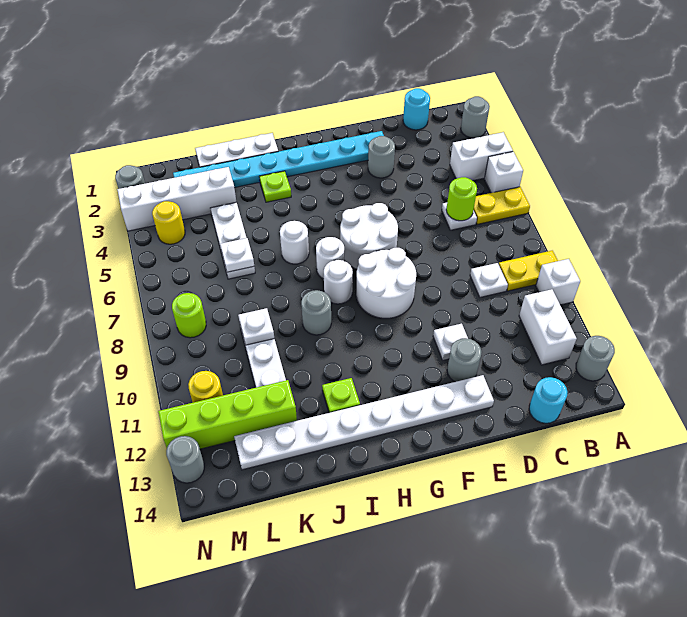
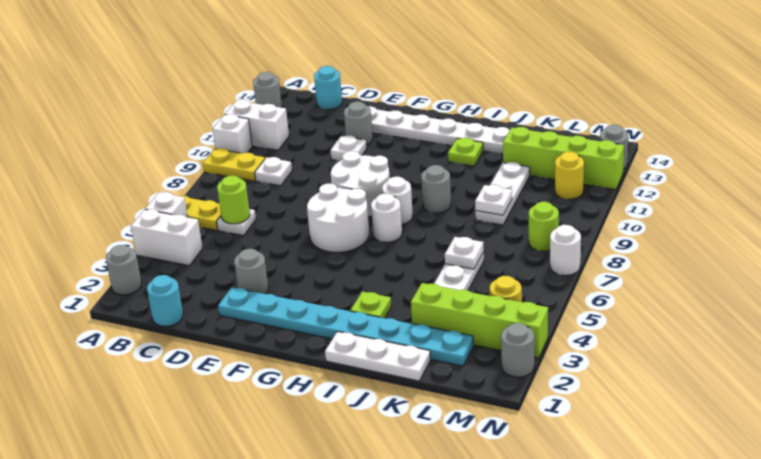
white 1x2 brick [519,289,577,365] -> white 1x2 brick turned to [225,100,289,150]
white 1x1 round brick [280,221,309,264] -> white 1x1 round brick moved to [550,225,581,275]
white 1x4 brick [117,167,236,231] -> lime 1x4 brick [411,283,548,358]

